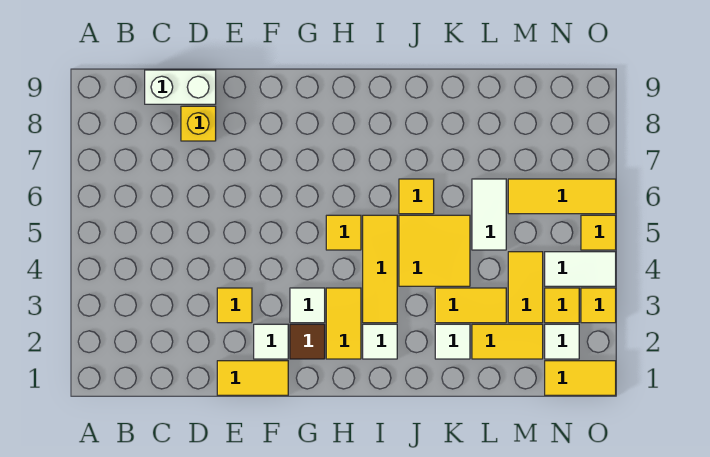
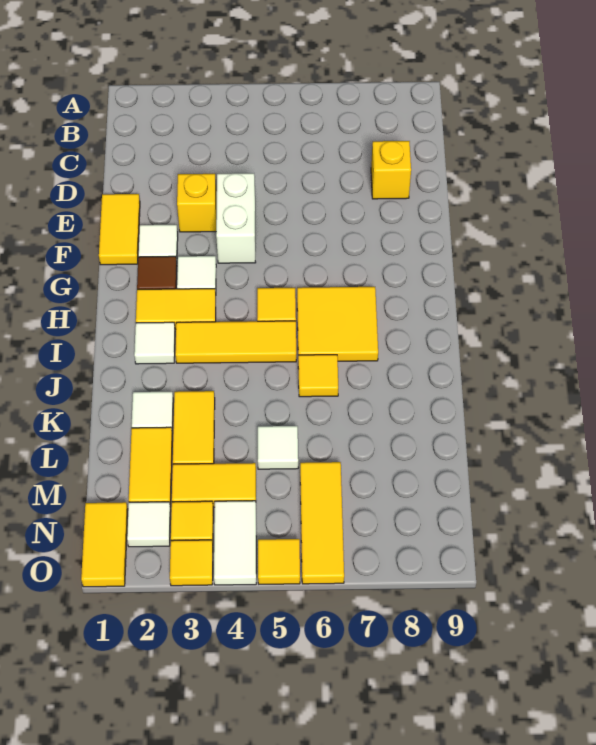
white 1x2 brick [145,70,216,104] -> white 1x2 brick moved to [216,173,256,263]
yellow 1x1 tile [217,288,252,323] -> yellow 1x1 brick [177,174,217,232]
yellow 2x2 tile [399,215,470,286] -> yellow 2x2 tile moved to [297,287,378,361]
white 1x2 tile [472,179,506,250] -> white 1x1 tile [258,426,298,469]

